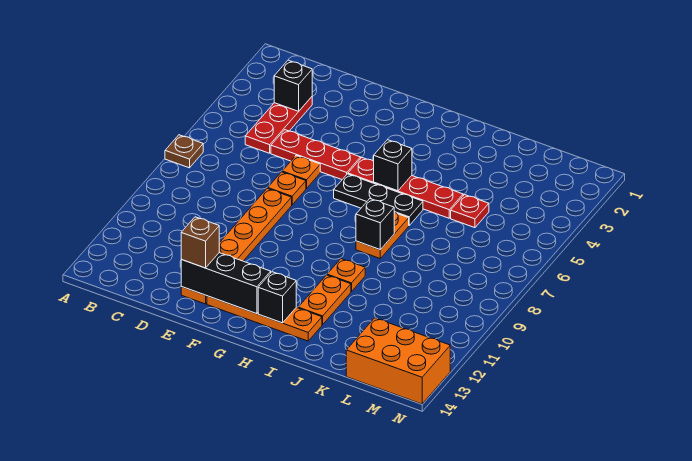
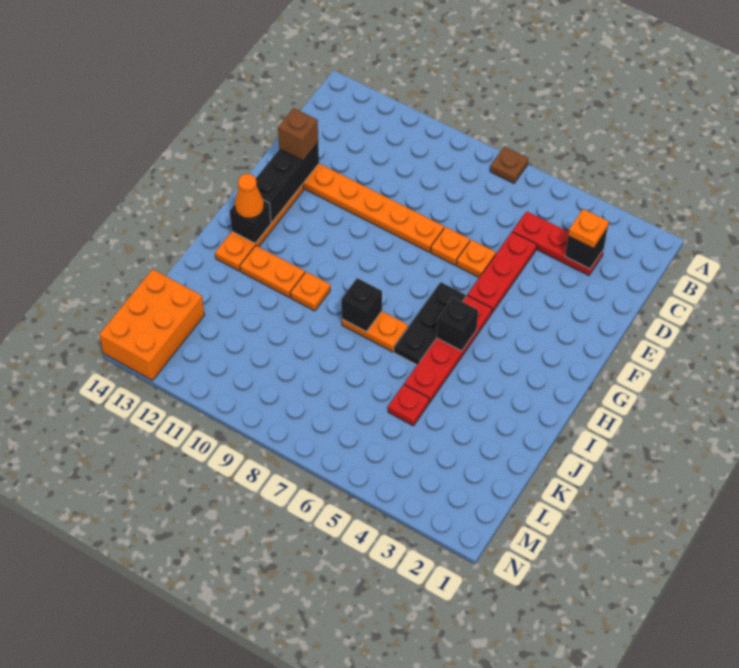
none -> orange 1x1 plate [568,209,609,248]
none -> orange 1x1 cone [235,174,264,218]

